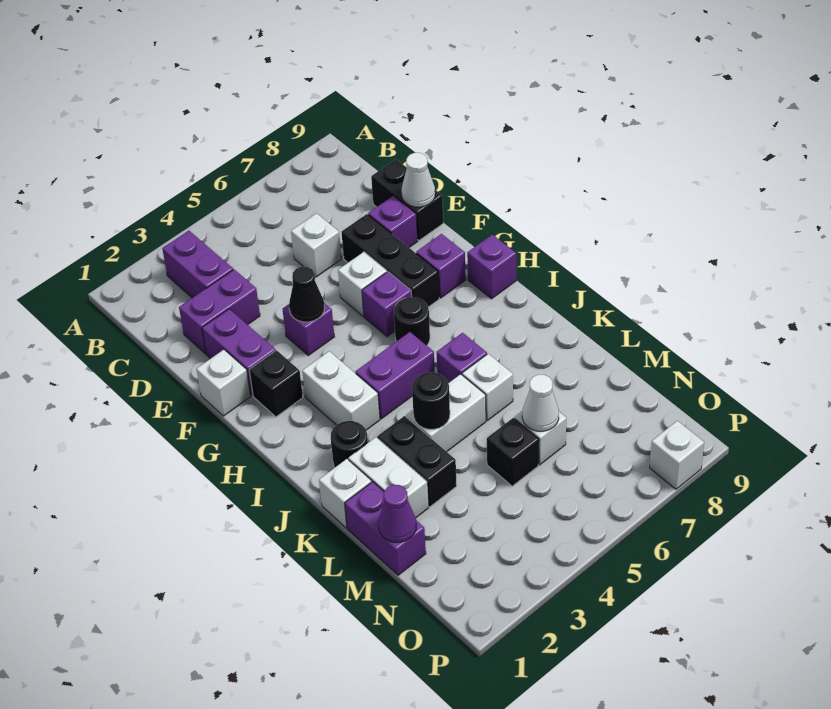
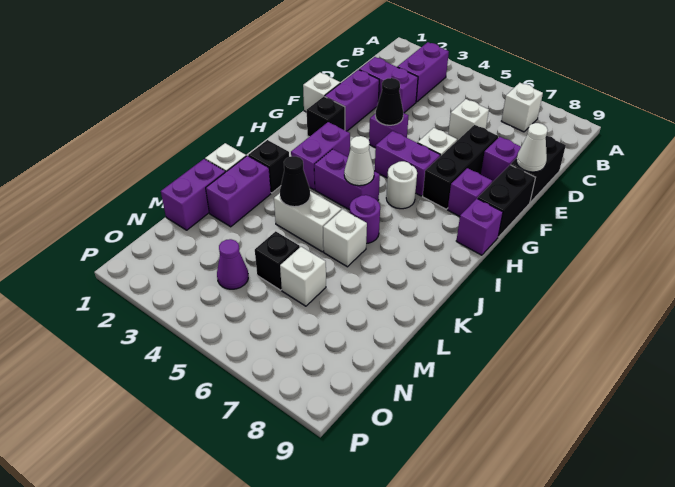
purple 1x1 brick [362,272,412,337] -> purple 1x2 brick [375,131,440,196]
white 1x2 brick [302,351,380,430] -> purple 1x2 brick [291,122,350,190]
black 1x1 round brick [394,297,430,345] -> white 1x1 round brick [386,161,417,209]
black 1x1 round brick [331,421,368,468] -> black 1x1 brick [248,140,289,193]
purple 1x1 brick [437,333,487,383] -> purple 1x1 round brick [350,195,380,244]
white 1x2 brick [348,437,428,518] -> purple 1x2 brick [206,156,271,227]
black 1x2 brick [377,416,457,507] -> black 1x2 brick moved to [477,165,535,237]
black 1x1 round brick [412,372,450,429] -> black 1x1 cone [280,156,310,207]
purple 1x1 cone [378,485,416,542] -> purple 1x1 cone moved to [217,239,248,289]
white 1x1 cone [522,375,559,431] -> white 1x1 cone moved to [344,136,374,186]
white 1x1 brick [650,421,704,489] -> white 1x1 brick moved to [502,83,543,132]

